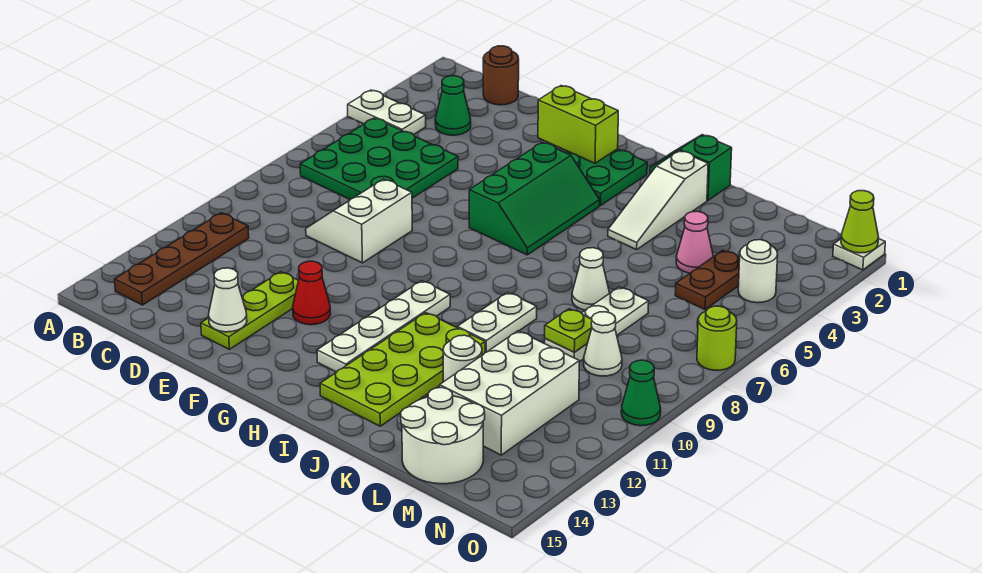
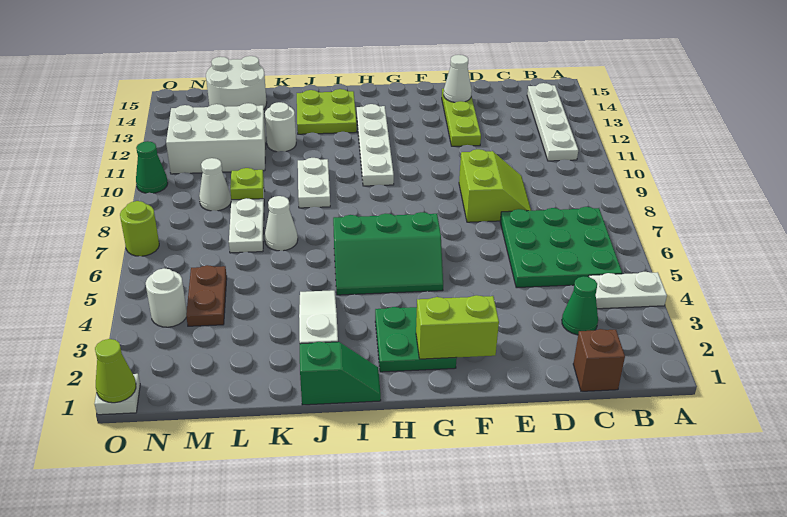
brown 1x4 plate [115,213,249,305] -> white 1x4 plate [527,83,578,161]
brown 1x1 round brick [483,46,519,105] -> brown 1x1 brick [573,329,625,391]
white 2x2 slope [306,179,412,263] -> lime 2x2 slope [459,149,531,222]
red 1x1 cone [293,261,331,325] -> none
green 2x3 slope [469,142,600,255] -> green 2x3 slope turned to [333,212,443,295]
lime 2x4 plate [320,313,485,426] -> lime 2x2 plate [297,89,357,134]
pink 1x1 cone [676,211,713,273] -> none
white 2x3 brick [440,331,579,455] -> white 2x3 brick turned to [166,103,266,174]

